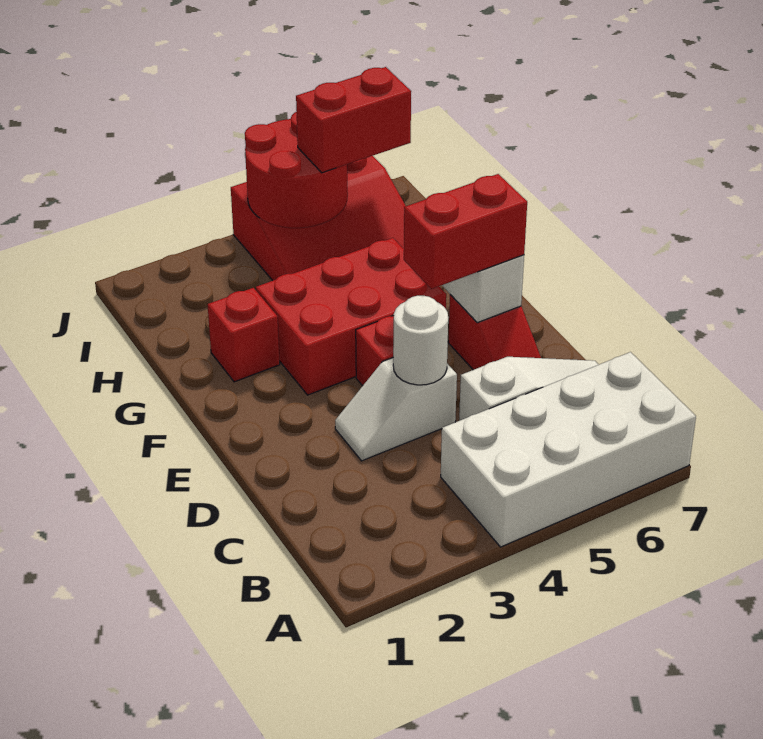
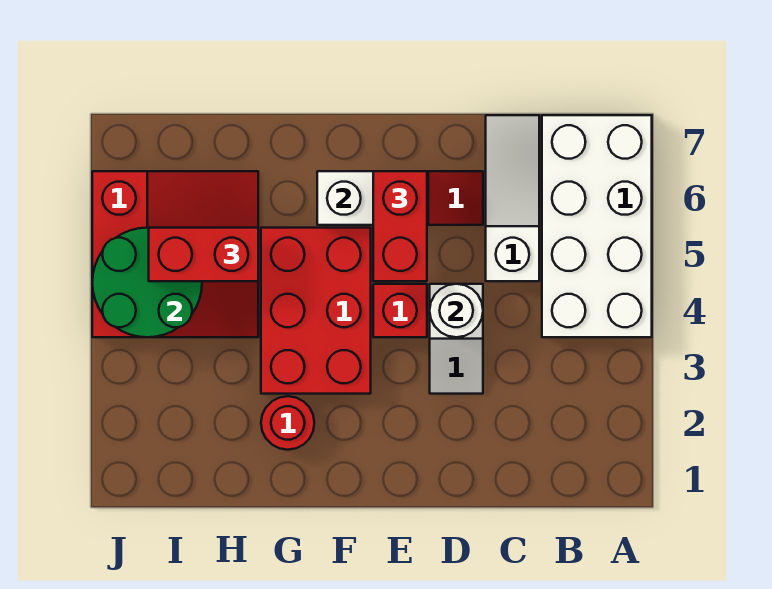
red 1x1 brick [207,288,280,382] -> red 1x1 round brick [261,396,314,450]
red 2x2 round brick [245,112,348,228] -> green 2x2 round brick [92,228,202,337]
red 1x2 brick [296,67,411,173] -> red 1x2 brick turned to [149,228,258,281]

